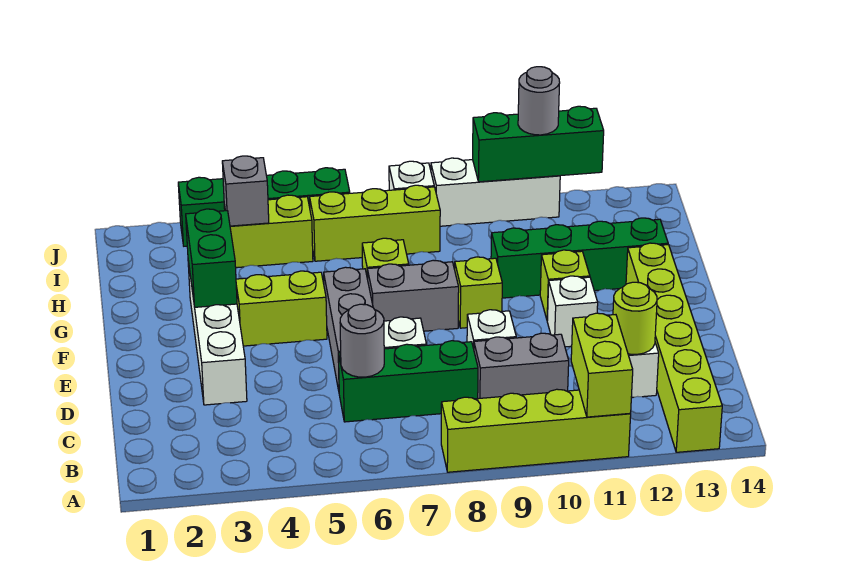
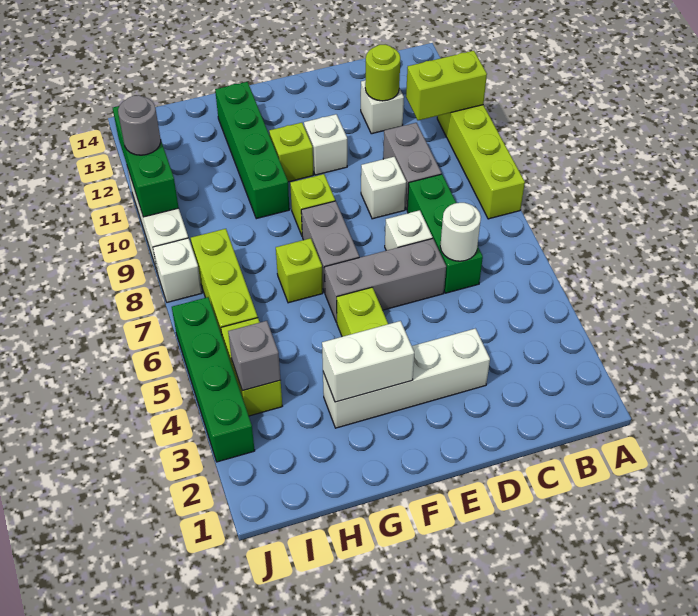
lime 1x6 brick [626,243,722,452] -> none
grey 1x1 round brick [340,304,384,377] -> white 1x1 round brick [440,203,481,261]
green 1x2 brick [186,209,237,307] -> white 1x2 brick [322,321,414,402]

